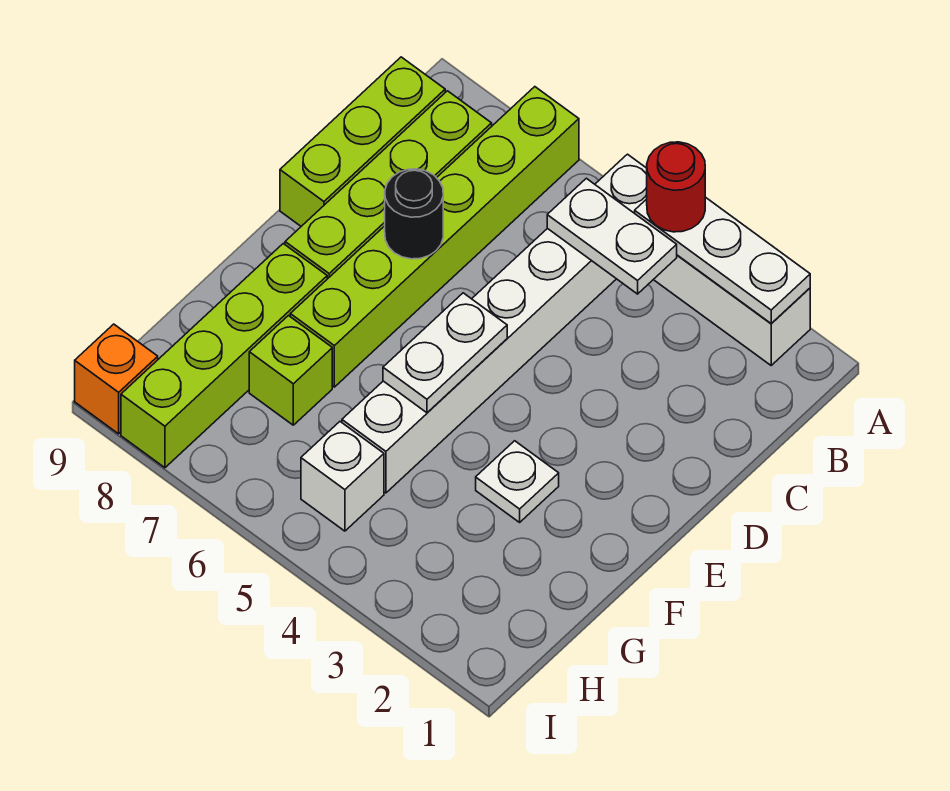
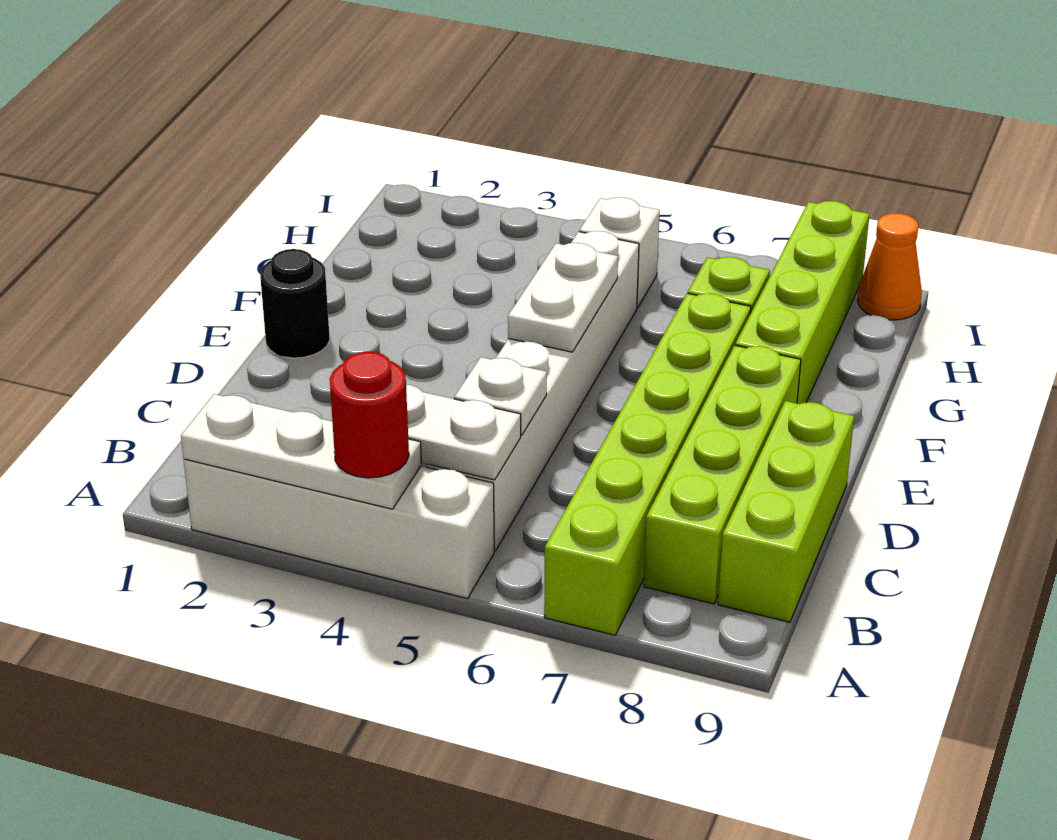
black 1x1 round brick [385,169,443,259] -> black 1x1 round brick moved to [260,249,330,358]
white 1x1 plate [476,441,559,522] -> white 1x1 plate moved to [454,357,547,435]
orange 1x1 brick [75,324,158,434] -> orange 1x1 cone [858,213,922,320]

